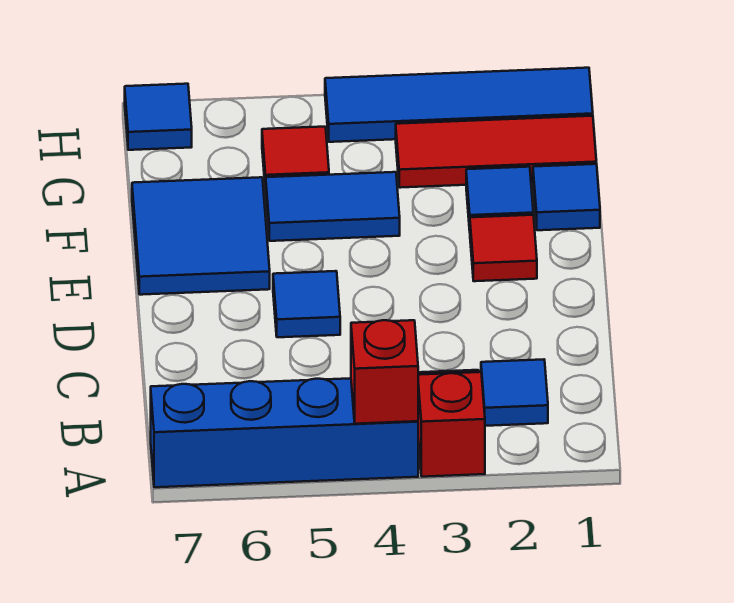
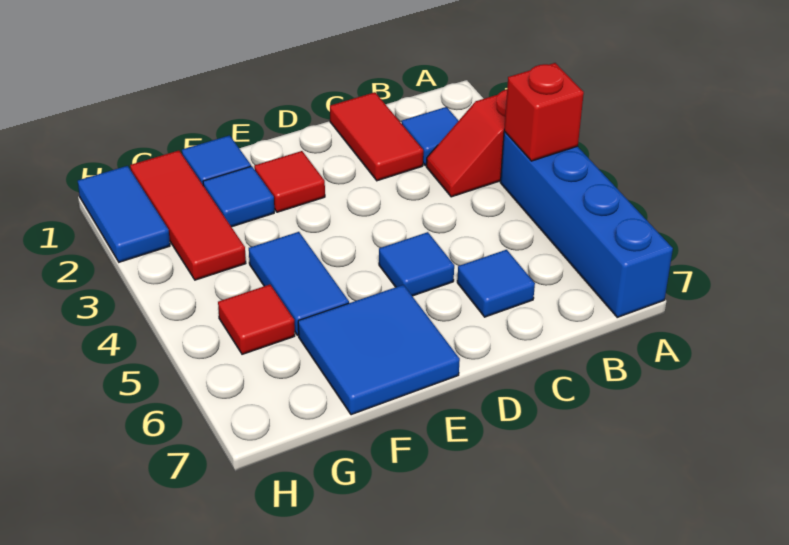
none -> red 1x2 tile [330,92,423,181]
blue 1x4 tile [325,68,593,142] -> blue 1x2 tile [78,166,170,262]
blue 1x1 tile [125,84,192,150] -> blue 1x1 tile moved to [457,250,535,317]

